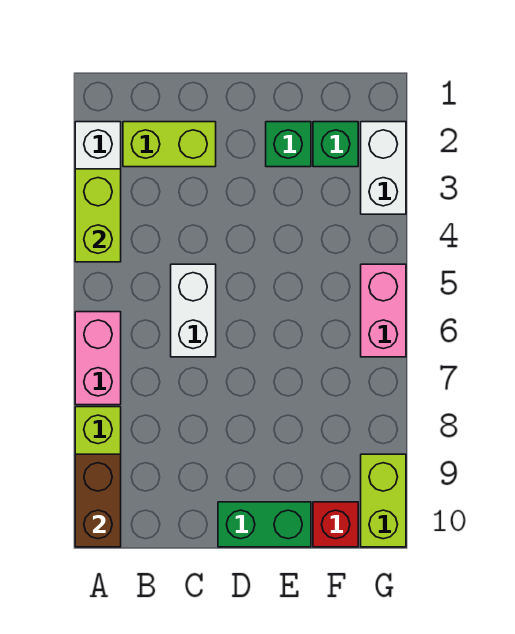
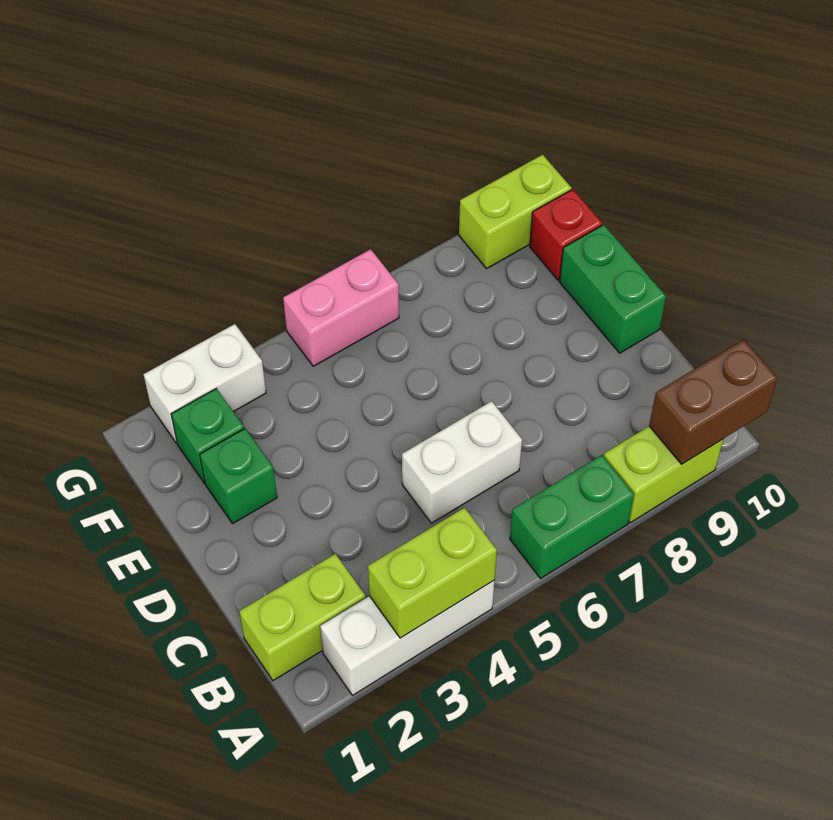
pink 1x2 brick [75,312,121,405] -> green 1x2 brick [510,455,634,578]
lime 1x2 brick [123,122,216,167] -> lime 1x2 brick turned to [239,554,366,681]

